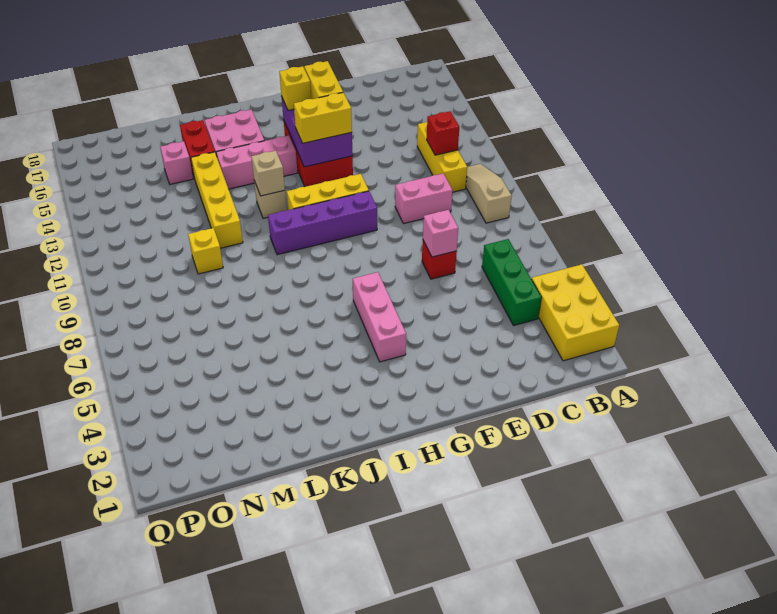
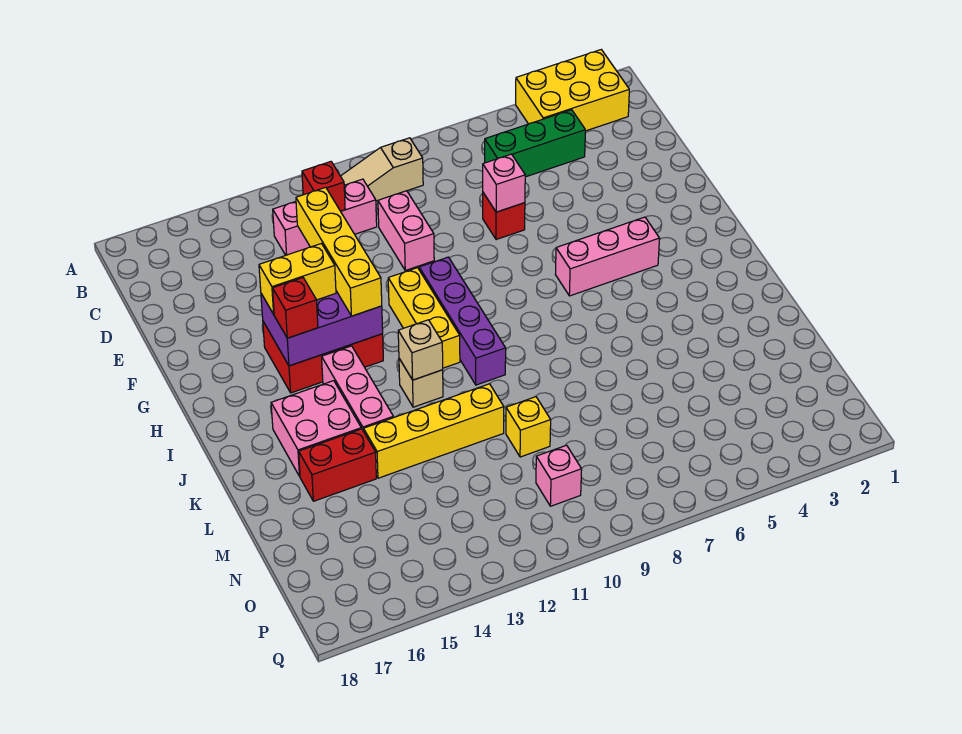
yellow 1x3 brick [417,122,467,192] -> pink 1x3 brick [273,179,377,255]
yellow 1x2 brick [294,93,352,143] -> yellow 1x4 brick [296,187,382,316]
yellow 1x1 brick [279,66,311,110] -> red 1x1 brick [273,278,318,338]
pink 1x1 brick [160,141,193,184] -> pink 1x1 brick moved to [536,445,582,506]

